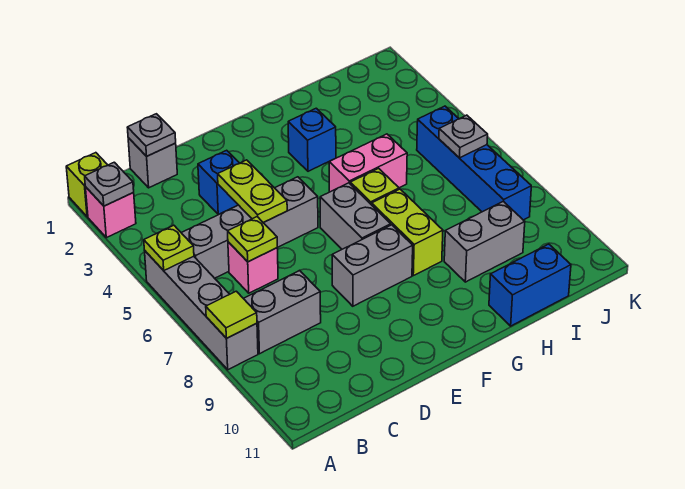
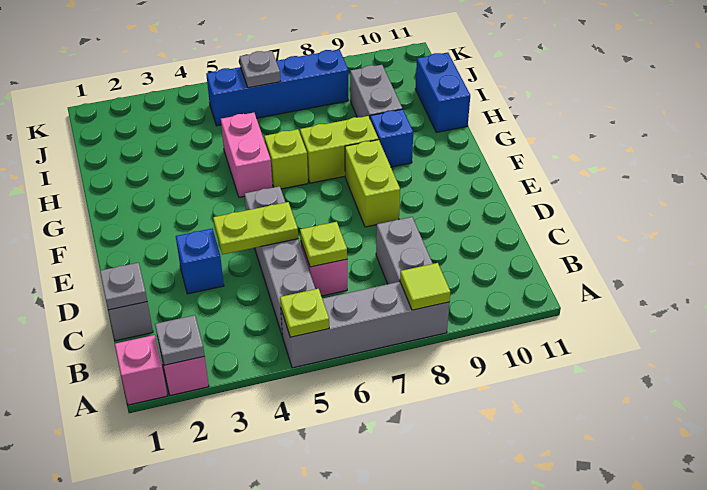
lime 1x1 brick [66,153,107,217] -> pink 1x1 brick [115,335,167,405]
grey 1x2 brick [332,225,413,306] -> lime 1x2 brick [345,140,400,227]
grey 1x2 brick [320,183,391,249] -> none
blue 1x1 brick [288,108,336,171] -> blue 1x1 brick moved to [370,109,413,167]

